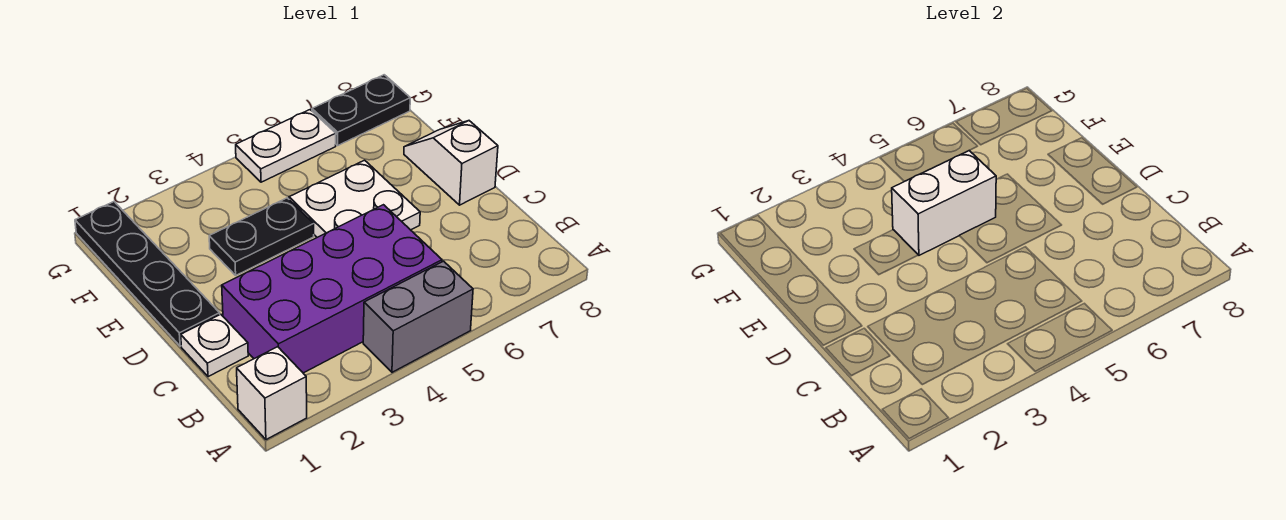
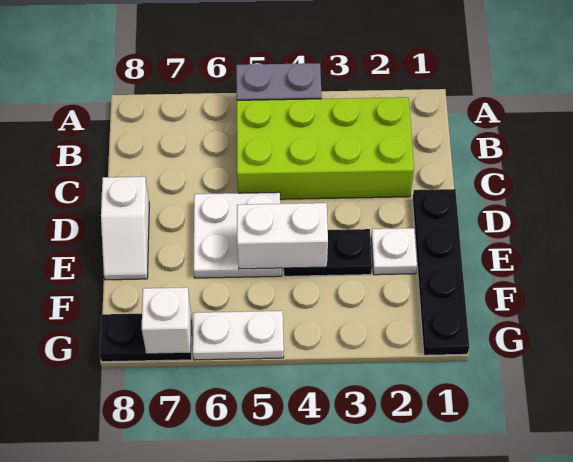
white 1x1 brick [237,347,307,440] -> white 1x1 brick moved to [142,287,191,353]
purple 2x4 brick [222,205,442,373] -> lime 2x4 brick [237,97,414,199]
white 1x1 plate [181,314,248,377] -> white 1x1 plate moved to [371,228,417,275]

